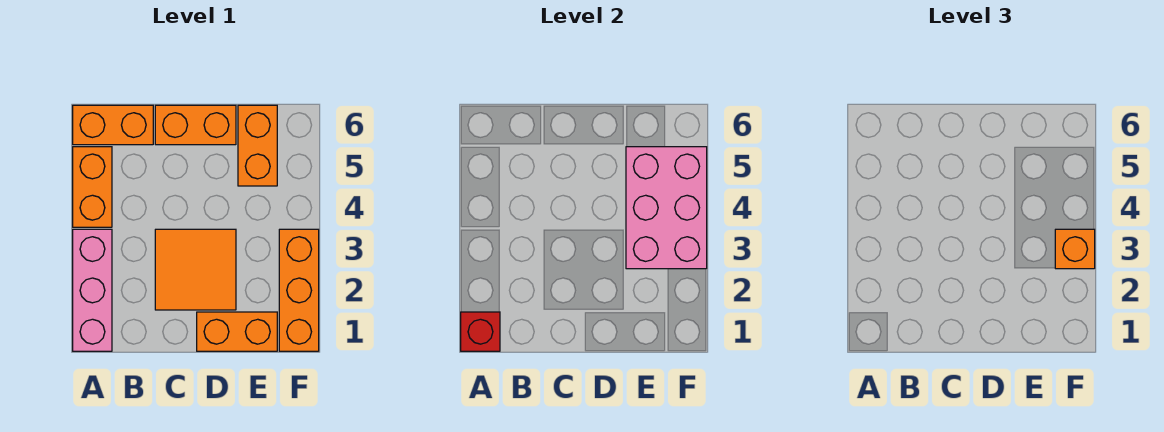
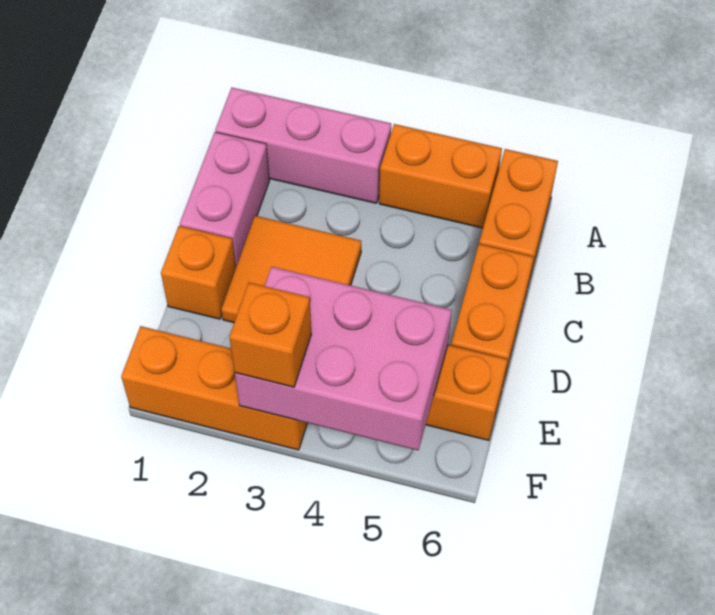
red 1x1 brick [461,312,500,351] -> none
none -> pink 1x2 brick [180,132,269,267]
orange 1x2 brick [197,312,277,351] -> orange 1x1 brick [161,226,236,319]

